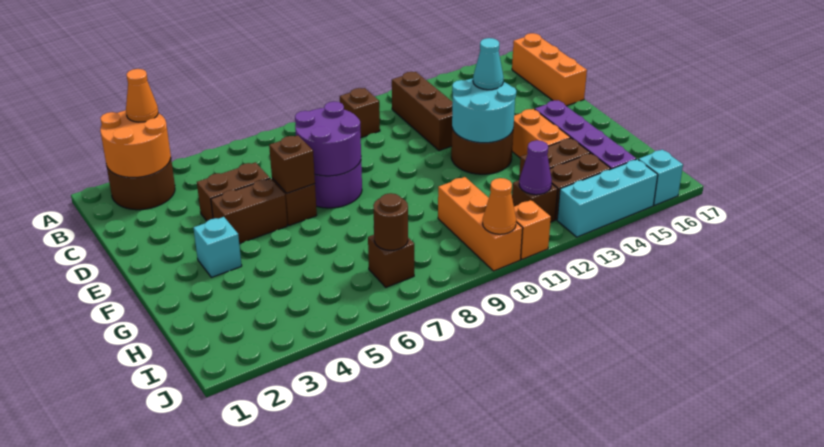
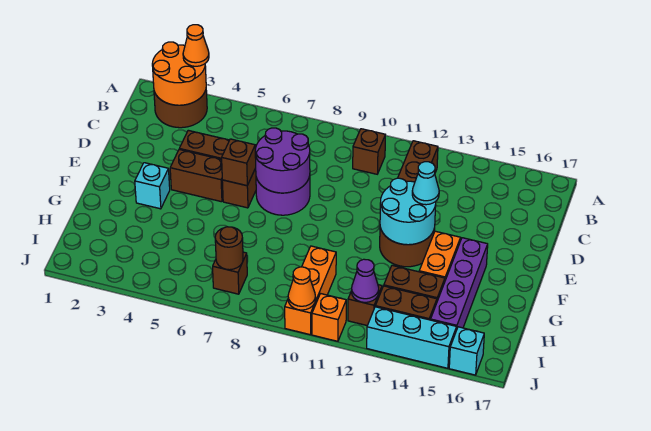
orange 1x3 brick [512,33,587,106] -> none

